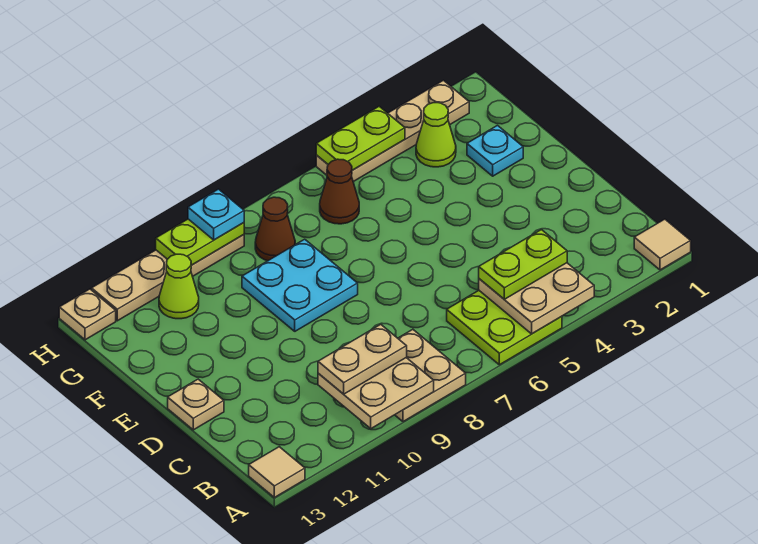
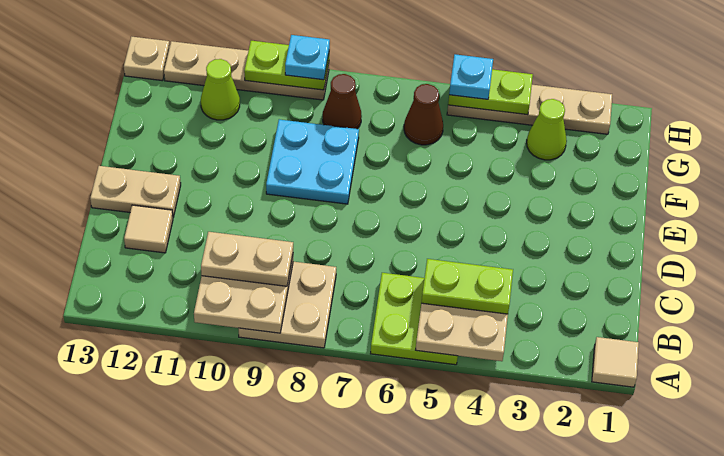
tan 1x1 tile [249,447,305,497] -> tan 1x1 tile moved to [124,205,173,253]
tan 1x1 plate [168,379,224,430] -> tan 1x2 plate [90,166,181,217]
cyan 1x1 plate [467,126,523,176] -> cyan 1x1 plate moved to [449,54,493,99]

